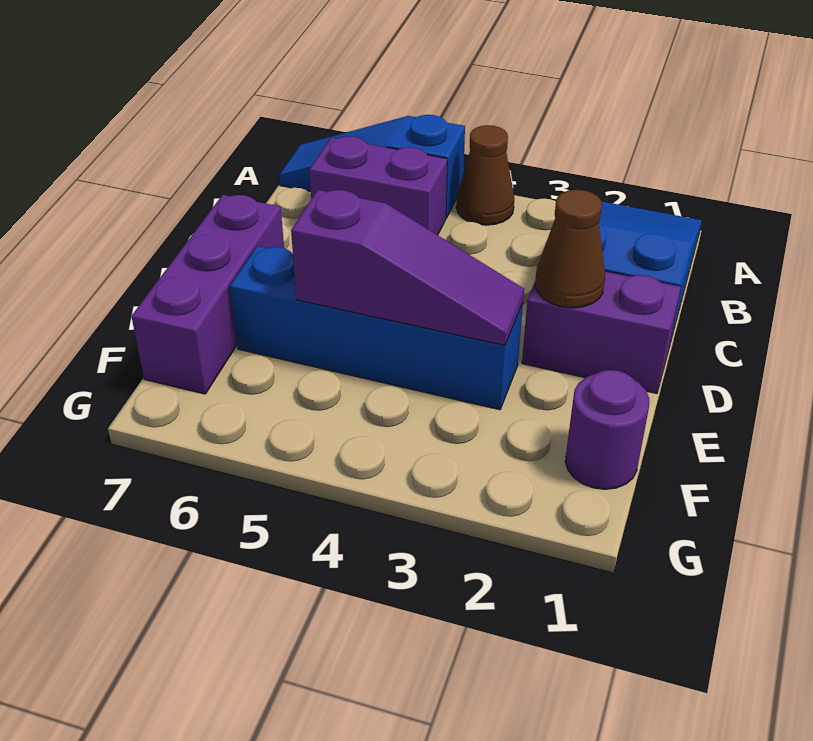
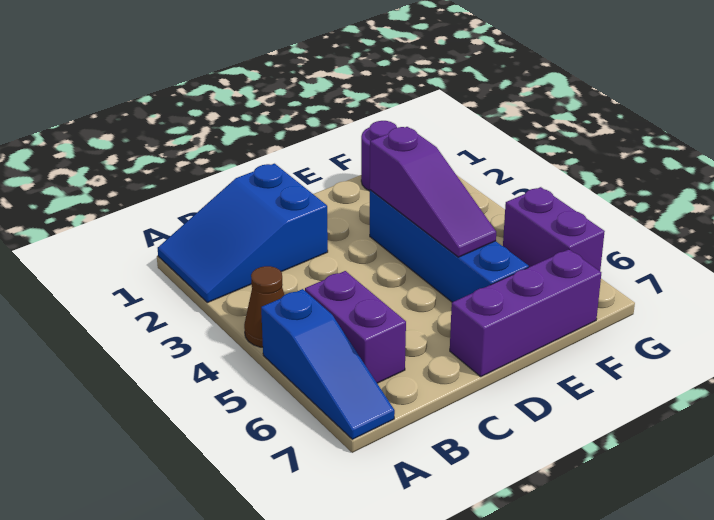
purple 1x2 brick [522,272,681,393] -> purple 1x2 brick moved to [503,187,605,271]
brown 1x1 cone [535,190,605,308] -> none
purple 1x3 slope [291,190,524,345] -> purple 1x3 slope turned to [370,127,496,257]

